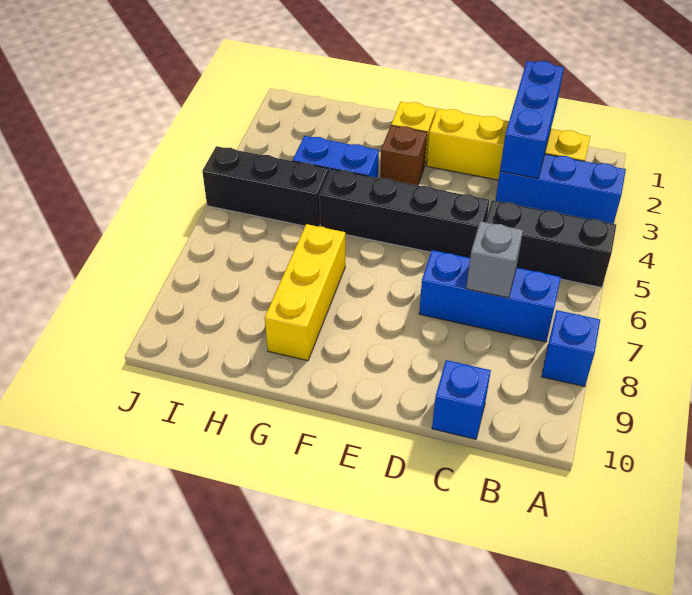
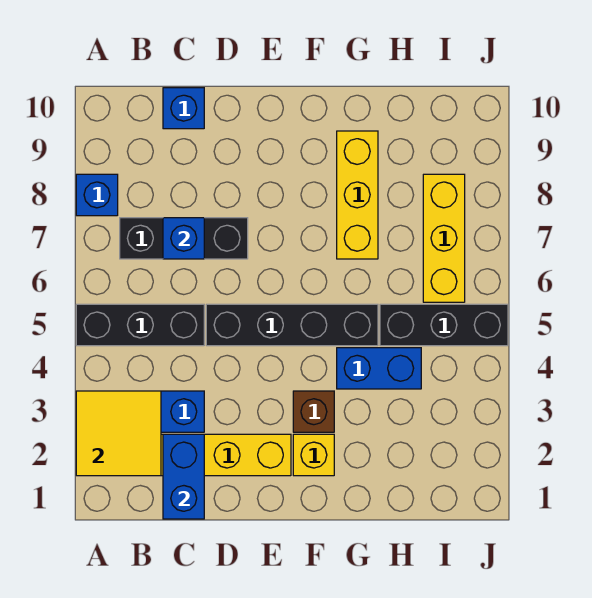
none -> yellow 2x2 tile [76,391,161,476]
blue 1x3 brick [419,250,561,342] -> black 1x3 brick [120,218,248,259]
blue 1x3 brick [500,61,564,178] -> blue 1x2 brick [163,434,204,519]
grey 1x1 brick [466,221,523,298] -> blue 1x1 brick [163,218,204,259]
none -> yellow 1x3 brick [423,174,465,302]

